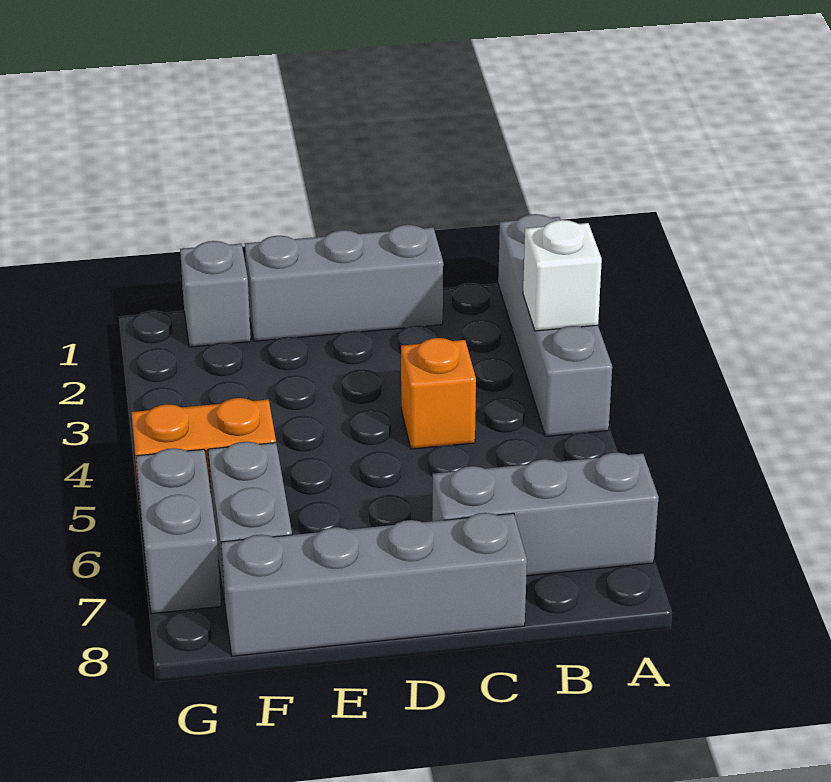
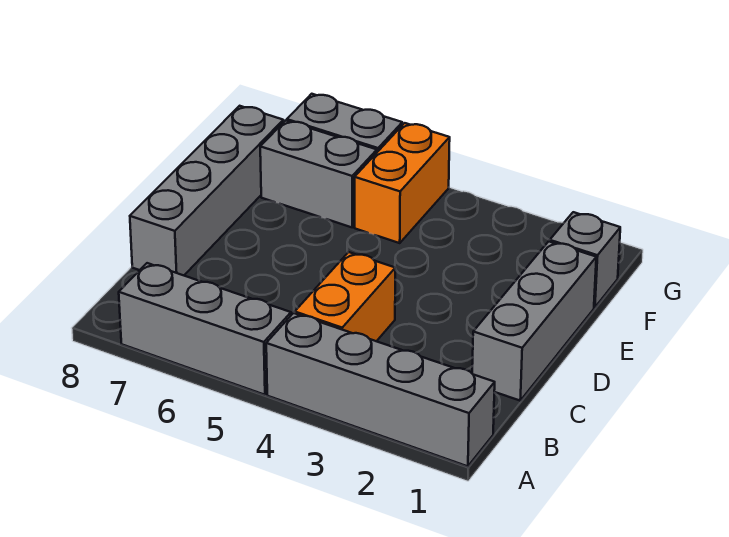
white 1x1 brick [523,220,602,331] -> none
grey 1x3 brick [432,452,659,576] -> grey 1x3 brick turned to [119,263,291,395]
orange 1x1 brick [401,338,476,449] -> orange 1x2 brick [295,252,395,341]

